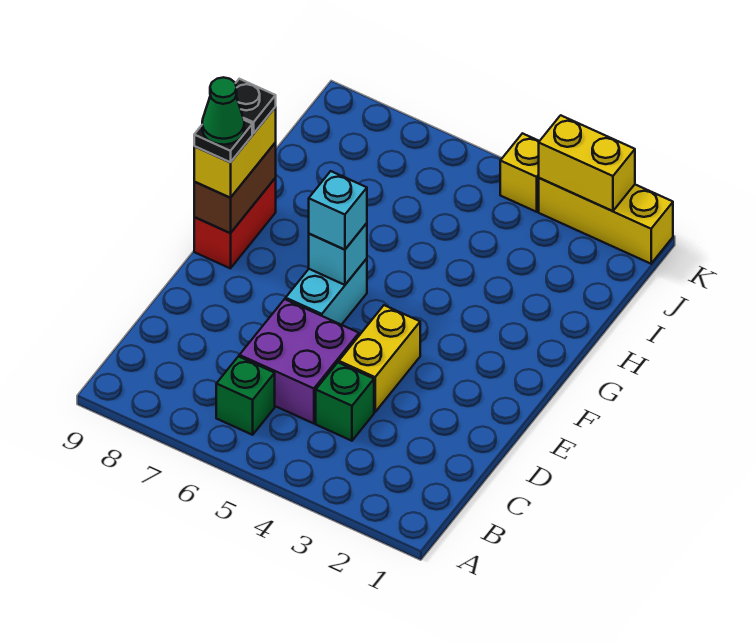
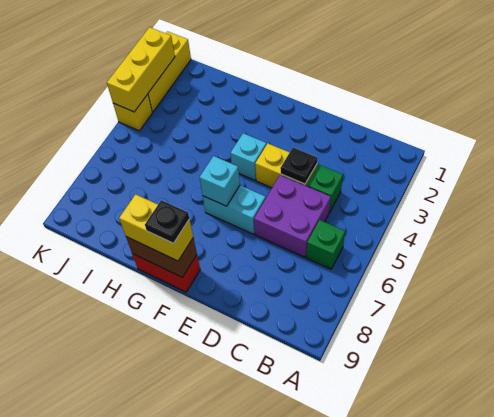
cyan 1x1 brick [309,171,367,250] -> cyan 1x1 brick moved to [230,133,266,180]
green 1x1 cone [202,77,244,145] -> none
black 1x1 plate [235,79,276,134] -> black 1x1 plate moved to [280,148,317,184]
yellow 1x2 brick [539,115,635,211] -> yellow 1x3 brick [107,27,175,112]

